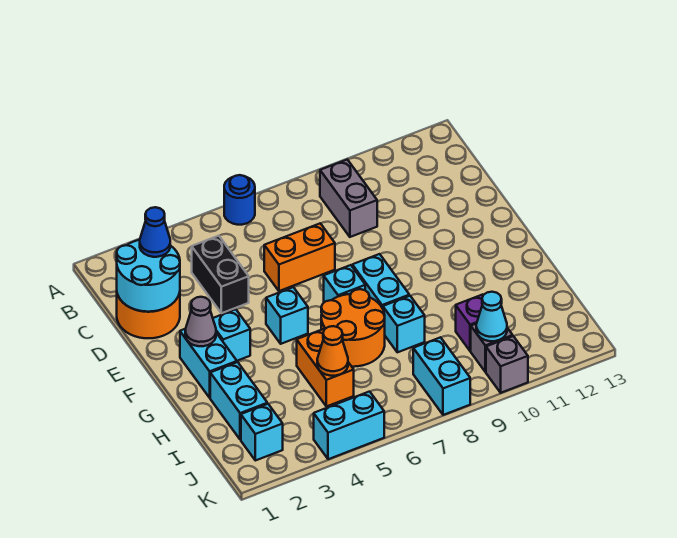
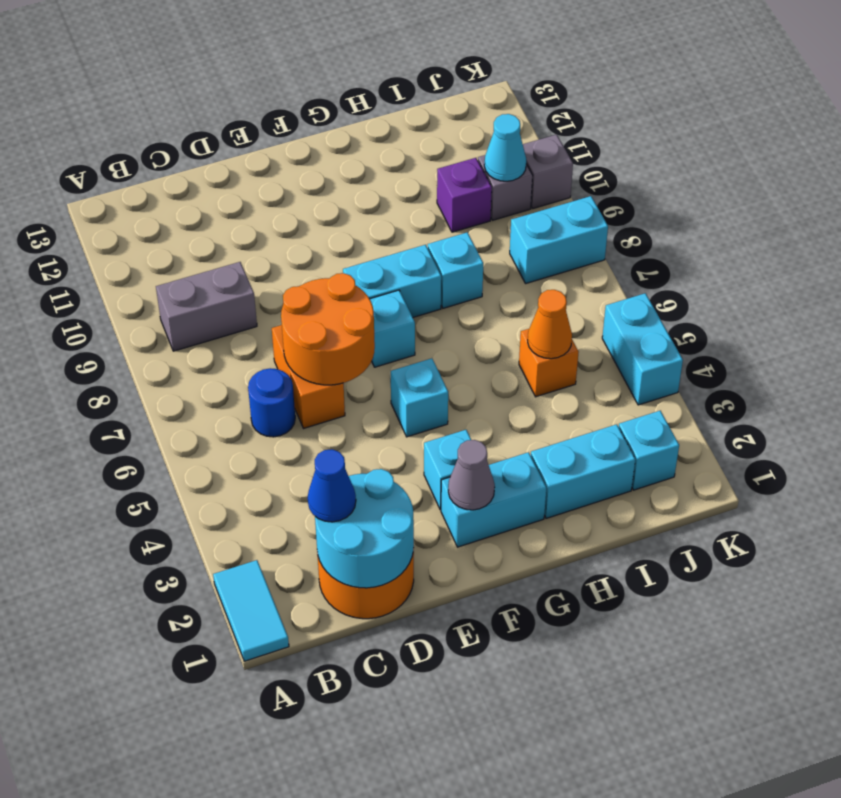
none -> cyan 1x2 tile [213,560,289,661]
blue 1x1 round brick [224,175,255,225] -> blue 1x1 round brick moved to [248,368,295,437]
black 1x2 brick [192,236,249,313] -> none
orange 2x2 round brick [321,289,385,367] -> orange 2x2 round brick moved to [281,273,375,385]
orange 1x2 brick [297,329,354,406] -> orange 1x1 brick [519,329,579,397]

